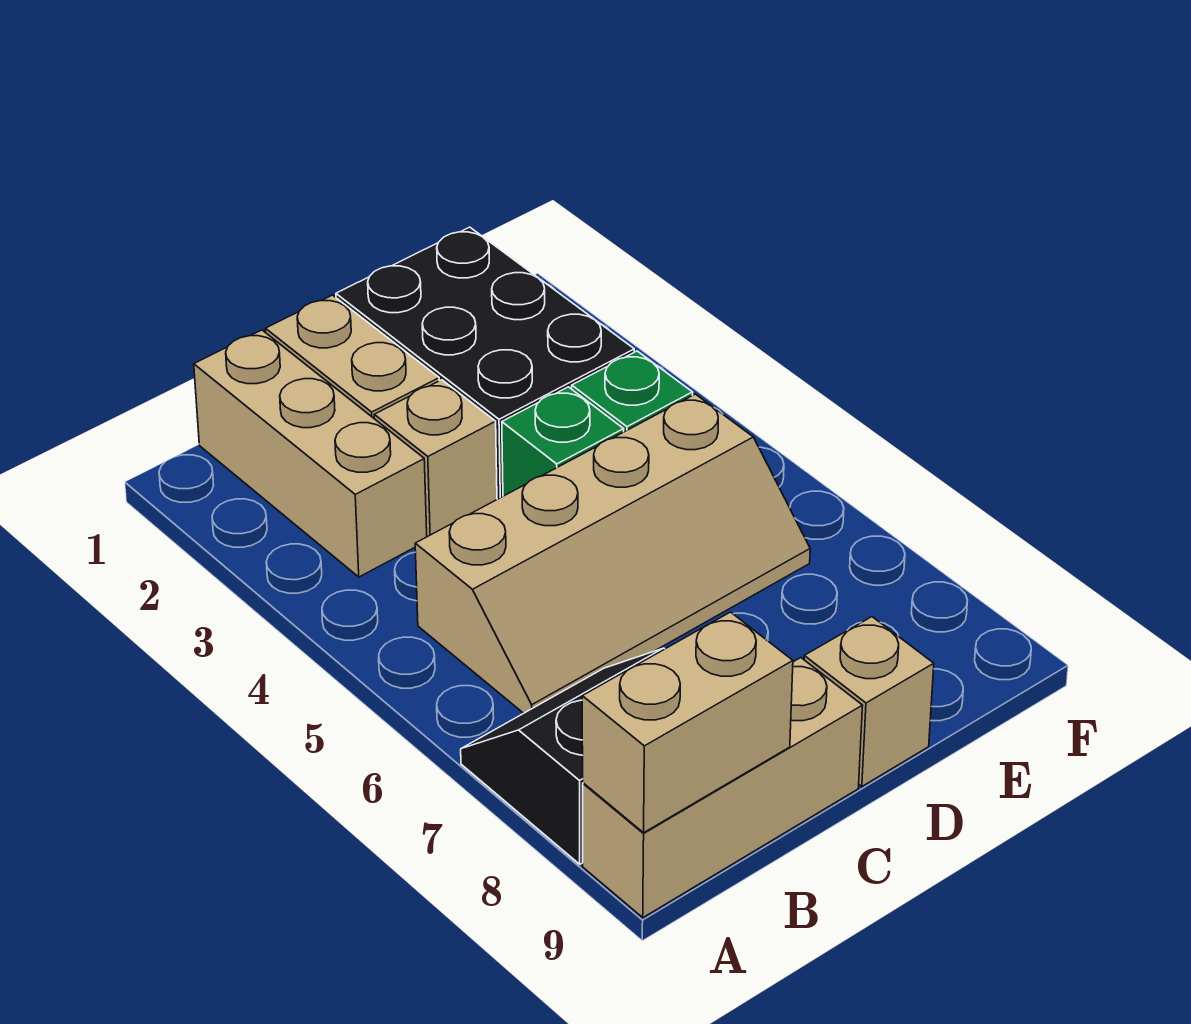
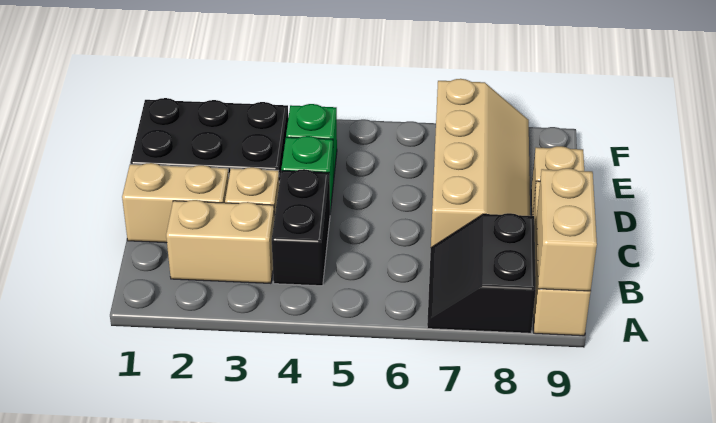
tan 1x3 brick [194,330,427,577] -> tan 1x2 brick [166,200,274,283]
none -> black 1x2 brick [272,169,330,286]
tan 2x4 slope [415,394,810,713] -> tan 2x4 slope moved to [431,79,530,247]

